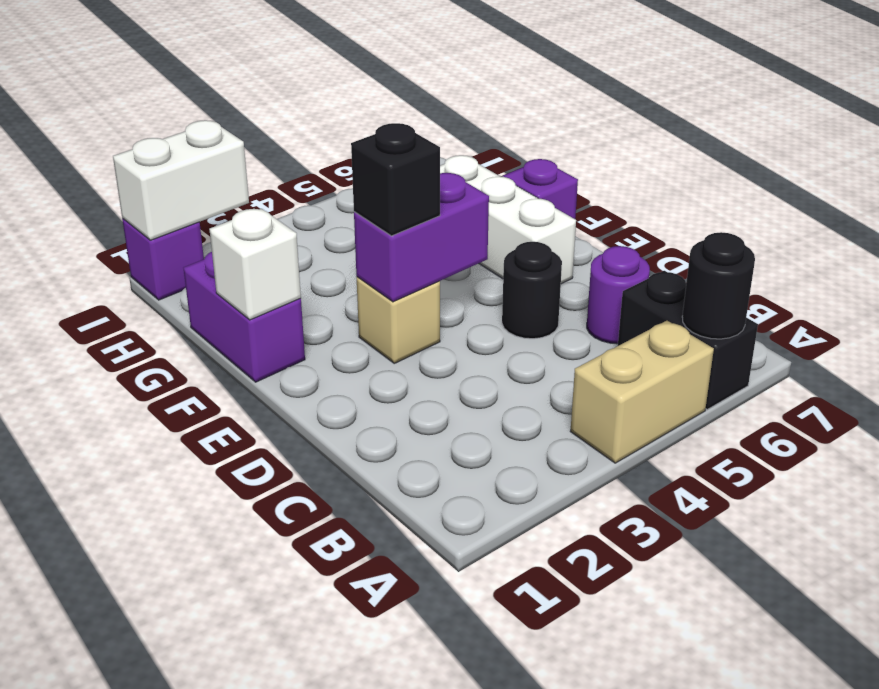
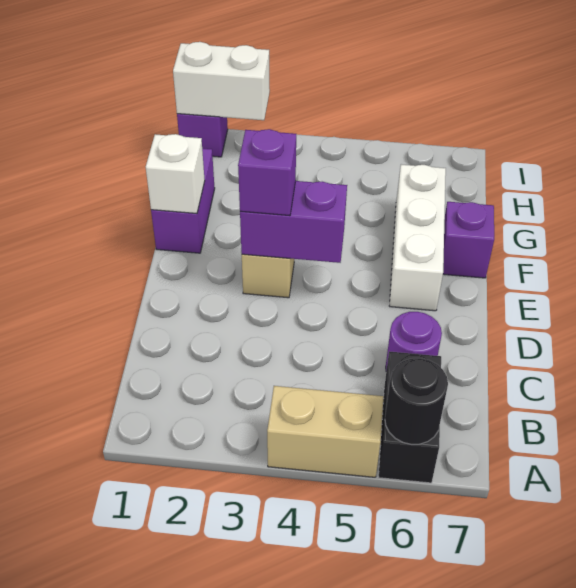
black 1x1 round brick [502,242,562,339] -> none
black 1x1 brick [351,123,440,236] -> purple 1x1 brick [238,129,297,216]

